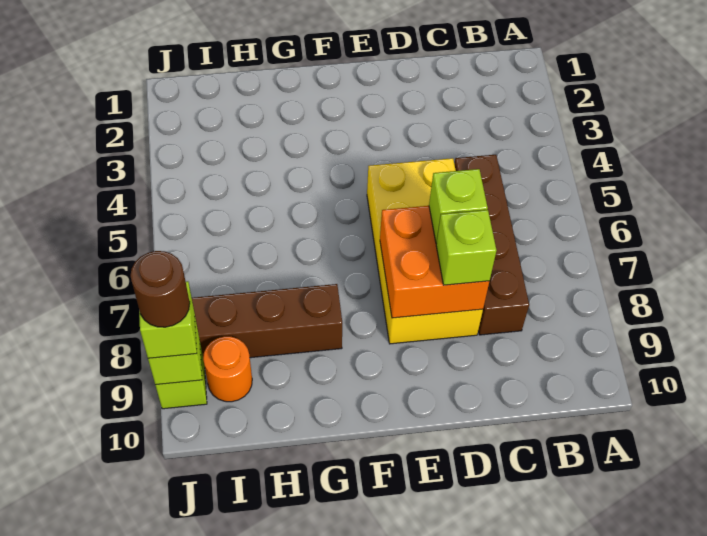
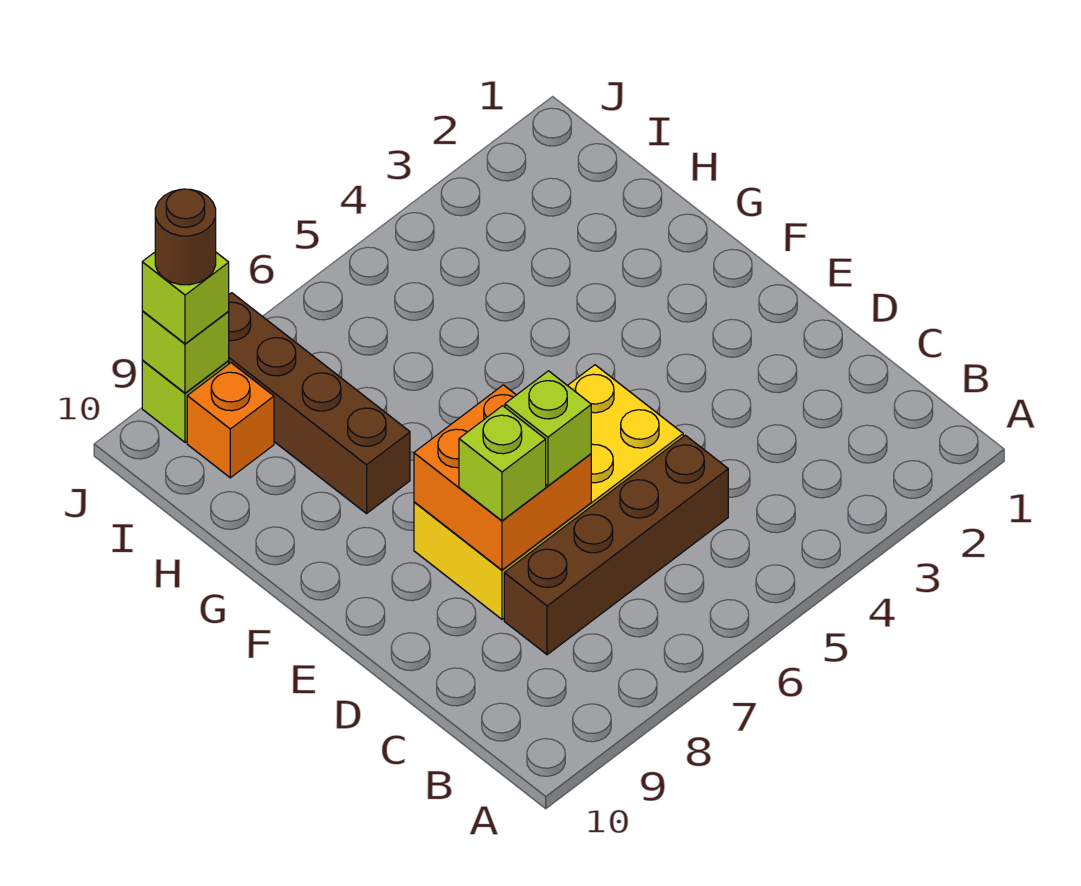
orange 1x1 round brick [203,337,252,402] -> orange 1x1 brick [187,363,274,478]

